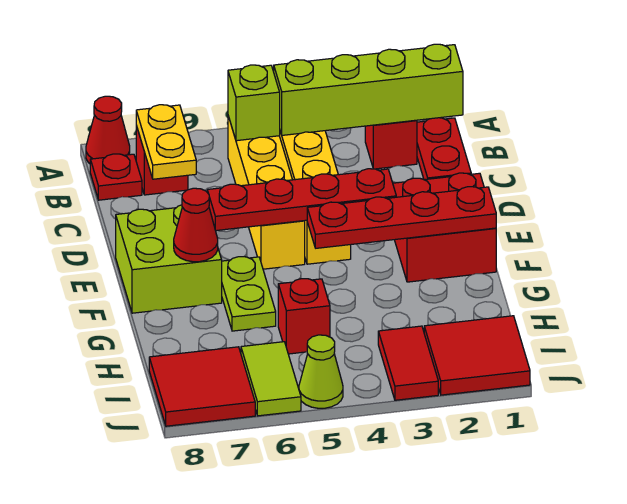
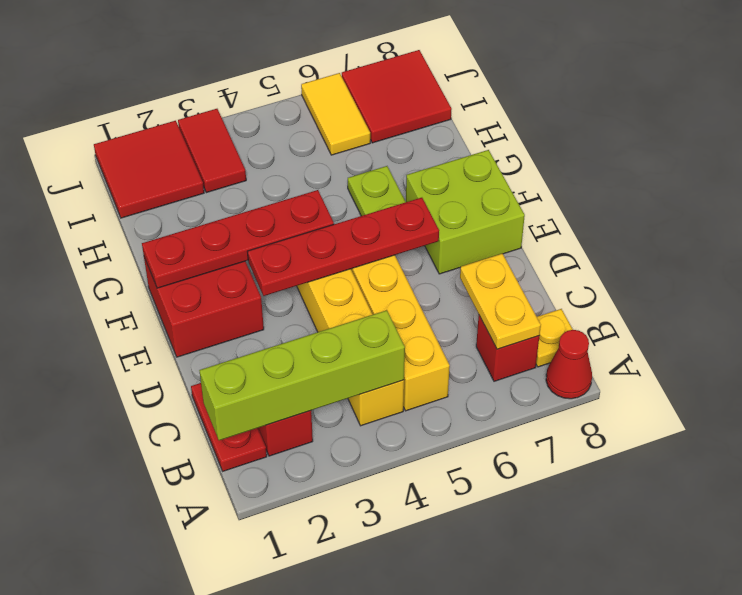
lime 1x1 brick [228,65,280,141] -> none
red 1x1 plate [90,154,142,200] -> yellow 1x1 plate [536,309,573,367]
red 1x1 cone [174,188,218,262] -> none
red 1x1 brick [278,279,330,354] -> none
lime 1x2 tile [241,342,301,416] -> yellow 1x2 tile [301,73,370,155]
lime 1x1 cone [299,335,343,408] -> none

